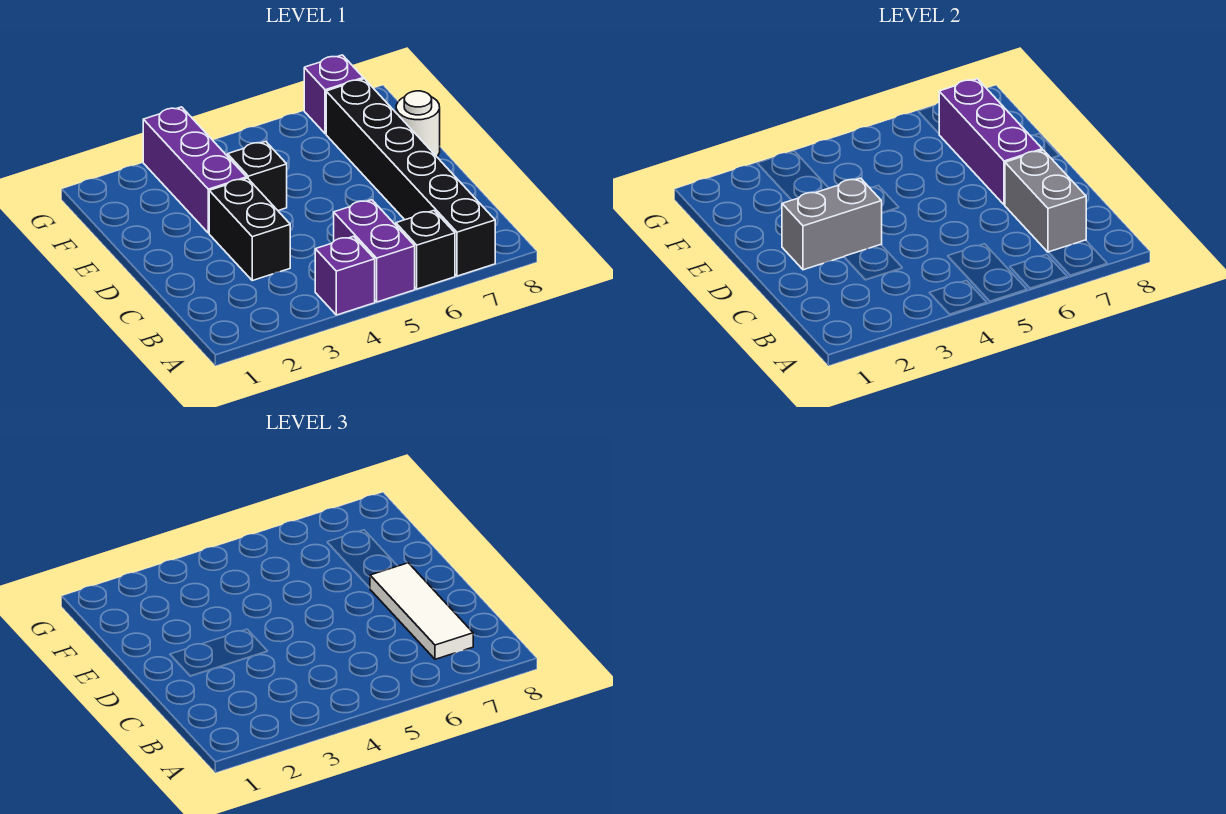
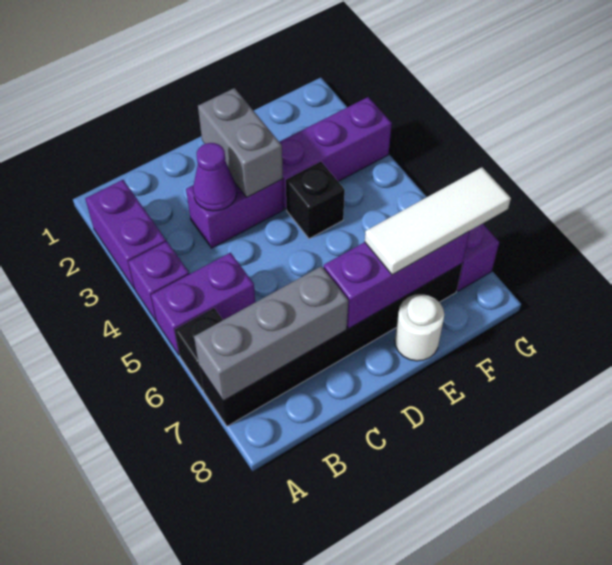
none -> purple 1x2 brick [85,180,166,289]
grey 1x2 brick [1005,150,1086,252] -> grey 1x3 brick [194,266,348,401]
white 1x3 tile [370,563,473,659] -> white 1x3 tile moved to [365,167,511,275]
black 1x2 brick [209,178,290,280] -> purple 1x2 brick [186,179,284,248]
none -> purple 1x1 cone [193,143,237,211]

